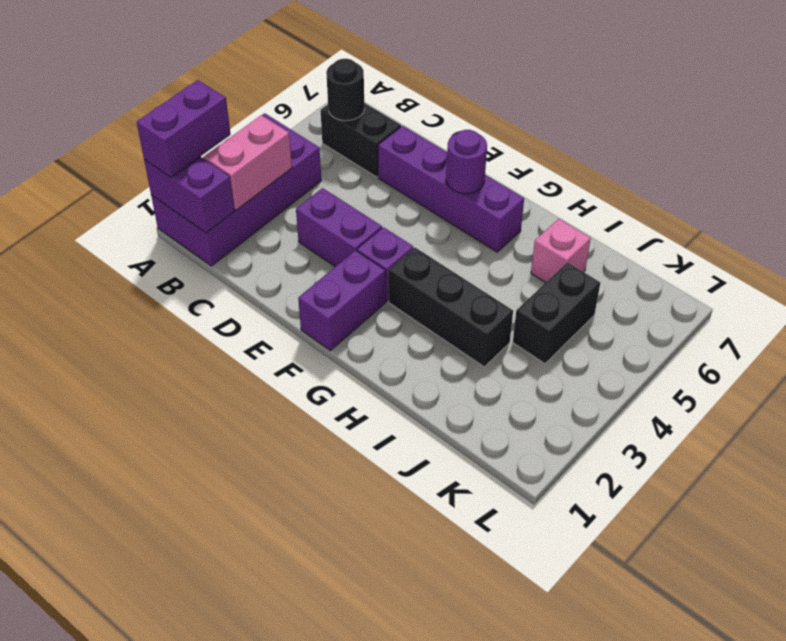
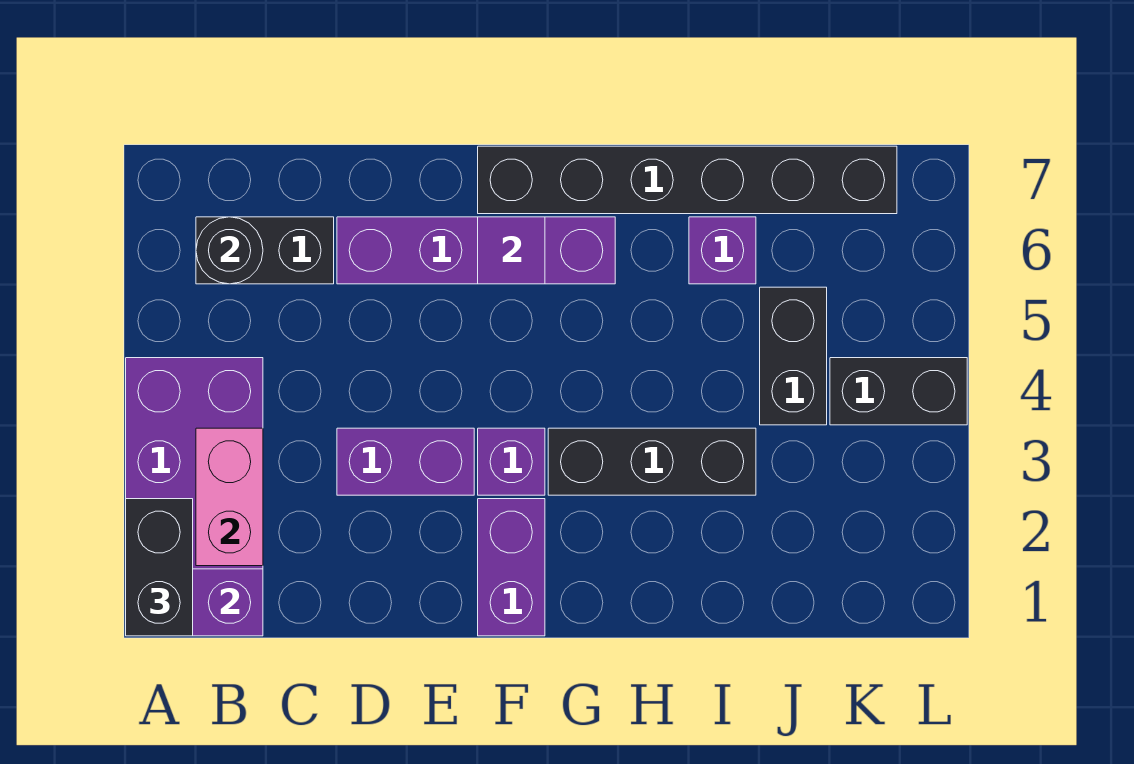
purple 1x2 brick [137,80,231,177] -> black 1x2 brick [126,499,193,636]
purple 1x1 round brick [446,130,487,194] -> purple 1x1 tile [478,217,545,284]
none -> black 1x6 brick [478,146,897,214]
pink 1x1 brick [531,219,591,283] -> purple 1x1 brick [689,217,756,284]
none -> black 1x2 brick [830,358,967,425]

